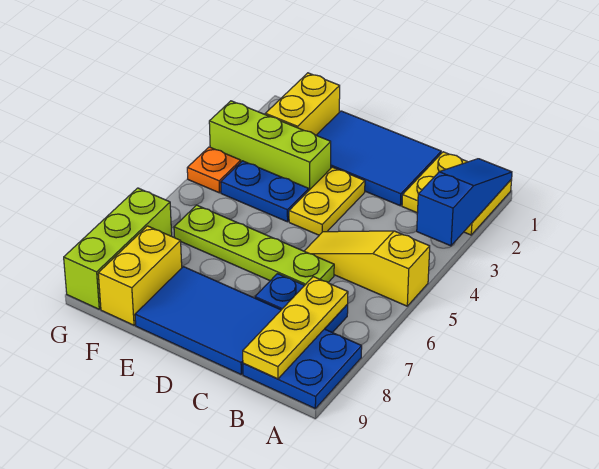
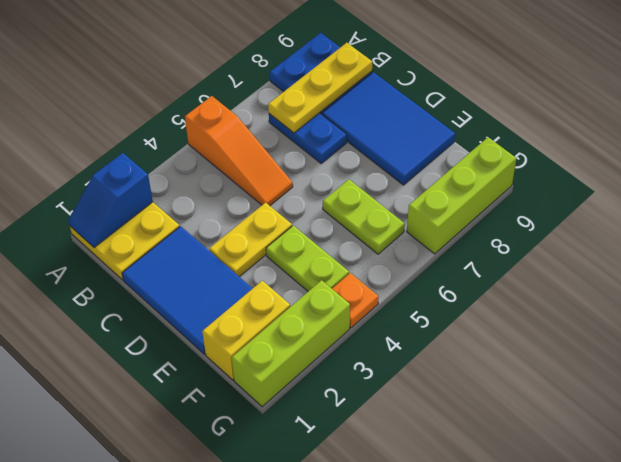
blue 1x3 slope [417,159,512,246] -> blue 1x2 slope [68,153,153,248]
yellow 1x3 slope [305,231,430,306] -> orange 1x3 slope [185,96,293,206]
lime 1x4 plate [174,205,334,285] -> lime 1x2 plate [323,179,405,254]
lime 1x3 brick [209,101,331,190] -> lime 1x3 brick turned to [232,280,350,407]
blue 1x2 plate [221,161,309,222] -> lime 1x2 plate [266,225,349,291]
yellow 1x2 brick [98,226,182,325] -> none

